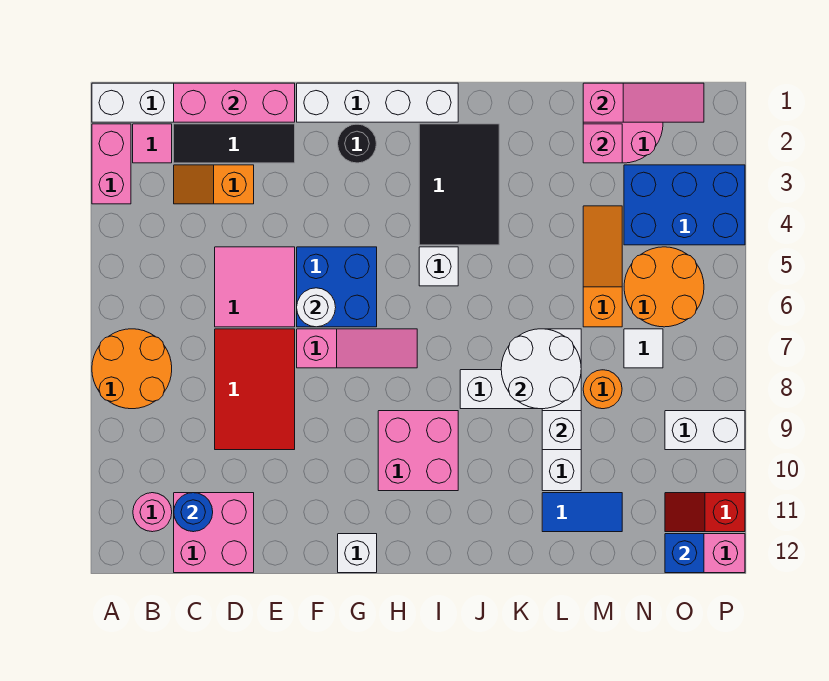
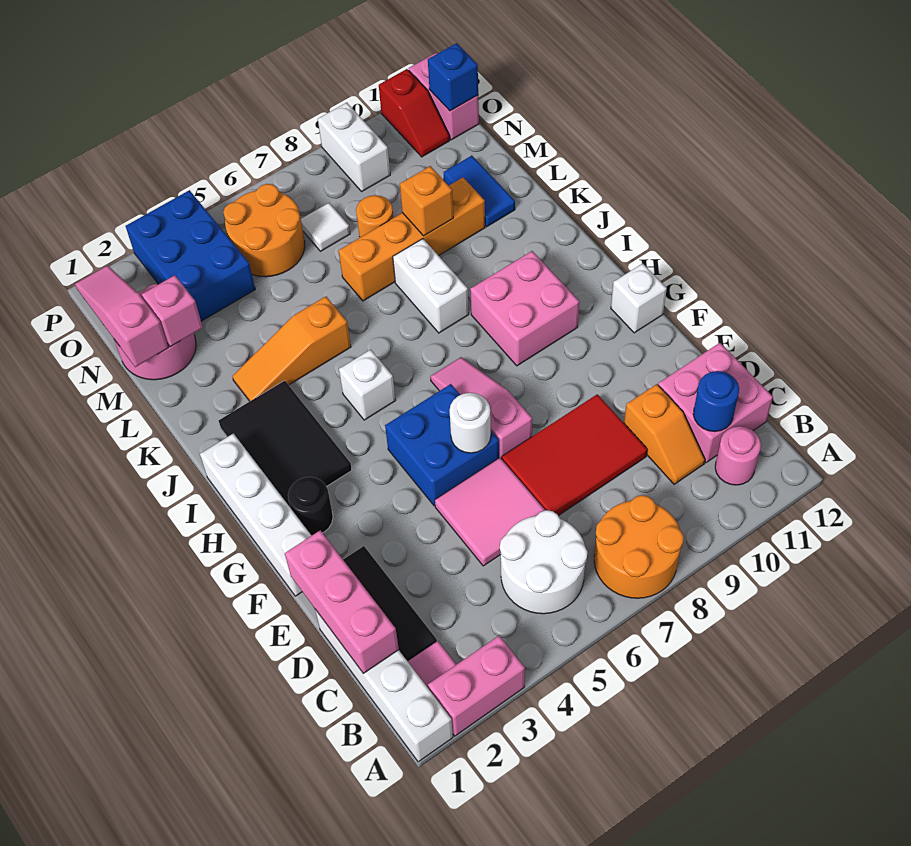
orange 1x2 slope [174,165,254,204] -> orange 1x2 slope moved to [624,384,705,484]
black 2x3 tile [419,124,499,245] -> black 2x3 tile turned to [219,380,352,507]
white 2x2 round brick [501,329,581,409] -> white 2x2 round brick moved to [500,510,587,614]
white 1x4 brick [542,329,581,491] -> orange 1x4 brick [339,178,485,301]
white 1x1 brick [542,411,581,450] -> orange 1x1 brick [400,166,453,236]
orange 1x3 slope [583,206,622,327] -> orange 1x3 slope moved to [232,296,351,401]

